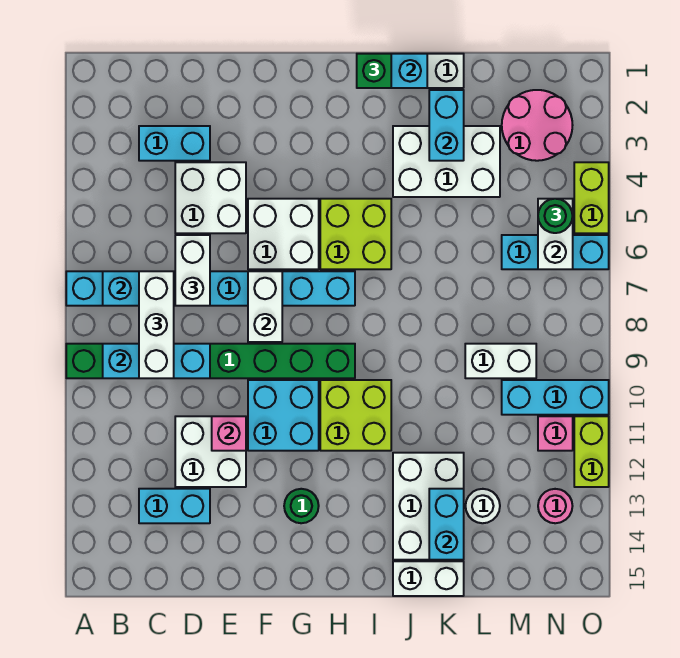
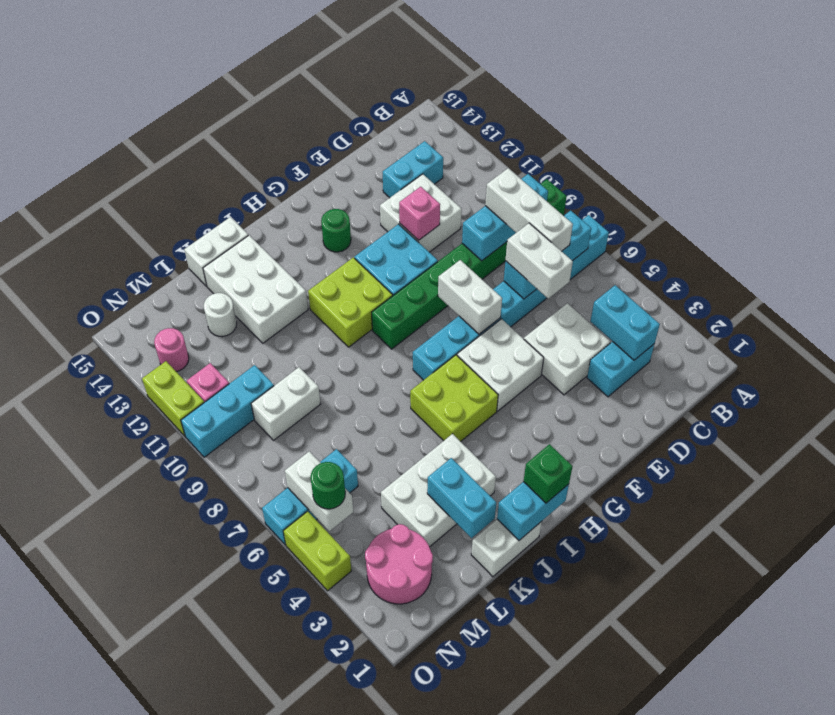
cyan 1x2 brick [429,489,464,560] -> cyan 1x2 brick moved to [590,285,660,360]

